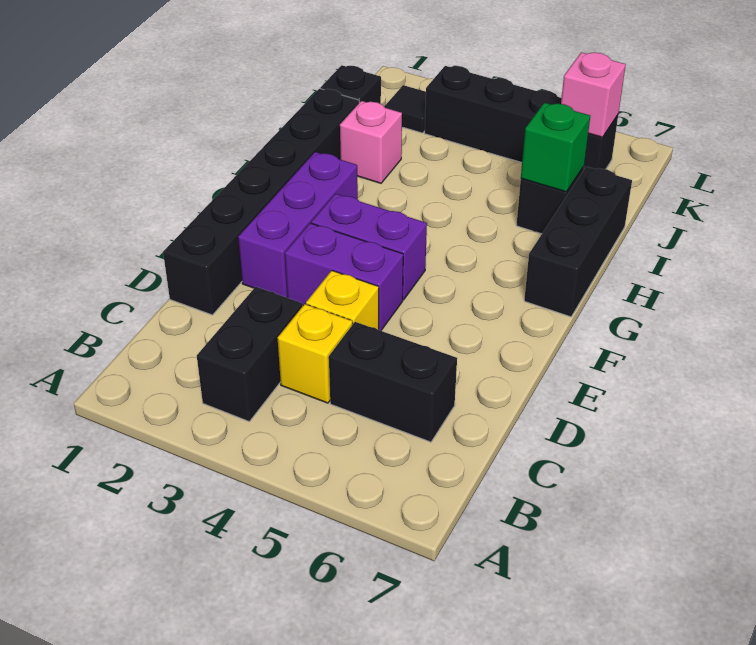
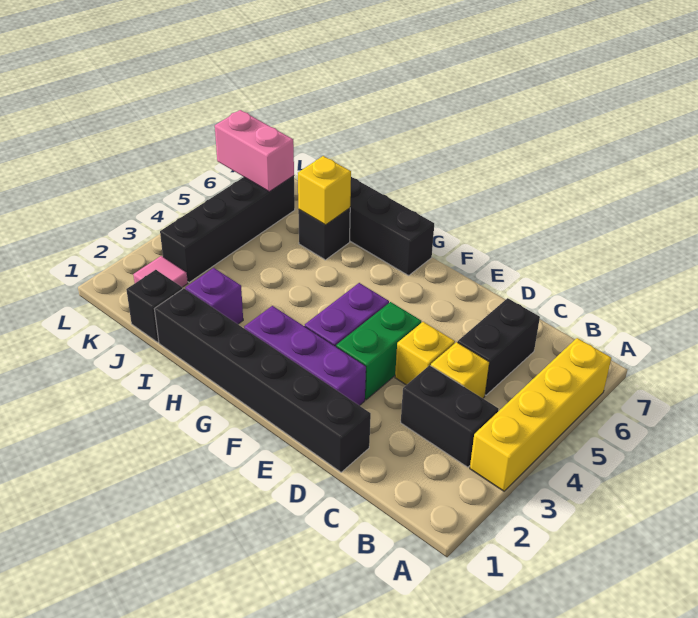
none -> yellow 1x4 brick [470,338,611,491]
purple 1x2 brick [285,223,403,331] -> green 1x2 brick [336,302,421,400]
pink 1x1 brick [340,101,402,183] -> purple 1x1 brick [185,268,243,324]
green 1x1 brick [521,103,590,192] -> yellow 1x1 brick [298,156,351,225]
black 1x1 tile [384,85,426,133] -> pink 1x1 tile [133,256,188,287]
pink 1x1 brick [561,52,626,137] -> pink 1x2 brick [215,110,294,192]

